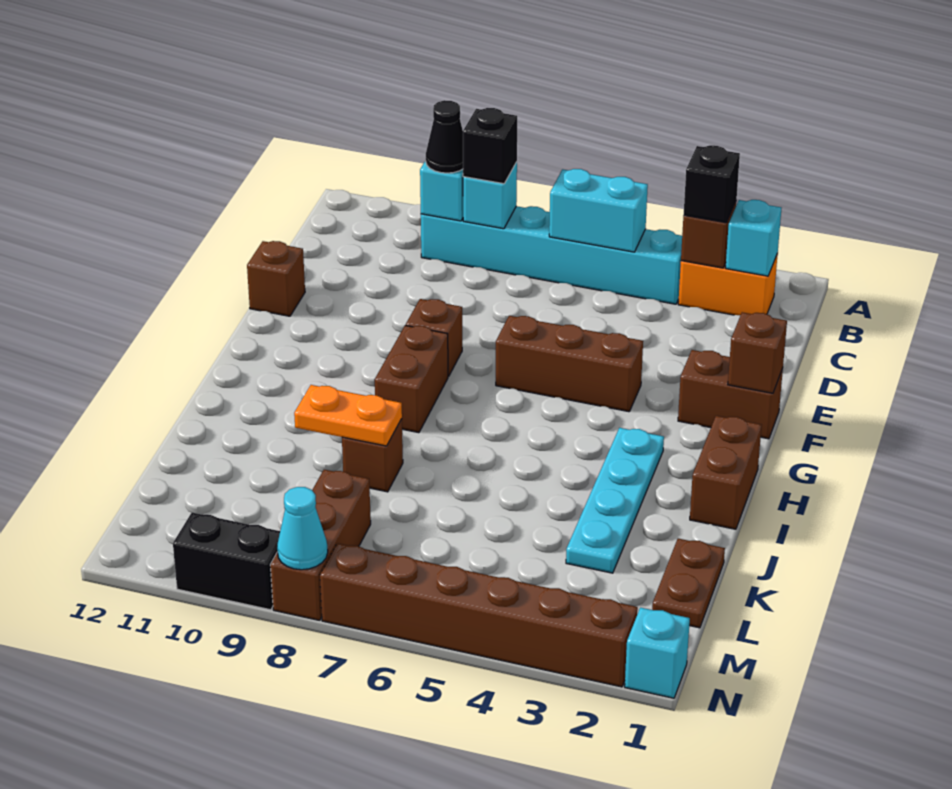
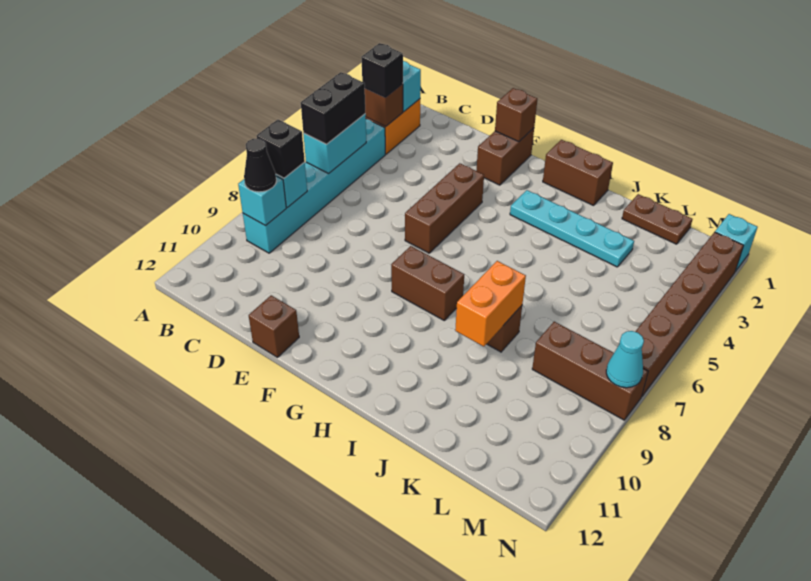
brown 1x1 brick [406,299,462,376] -> none
orange 1x2 plate [294,385,402,446] -> orange 1x2 brick [455,261,526,347]
black 1x2 brick [173,513,280,610] -> black 1x2 brick moved to [301,72,365,144]

